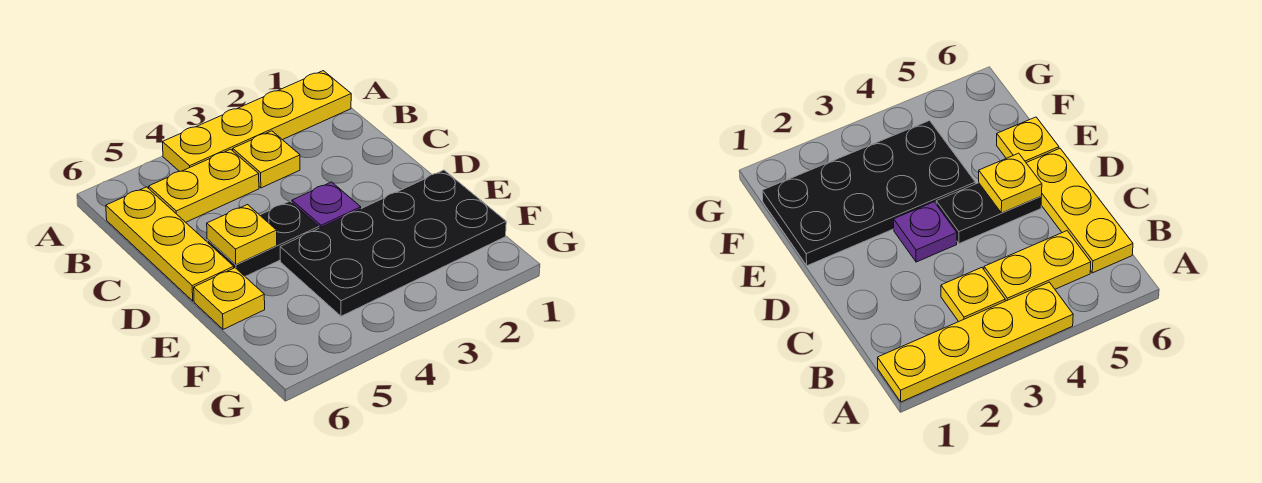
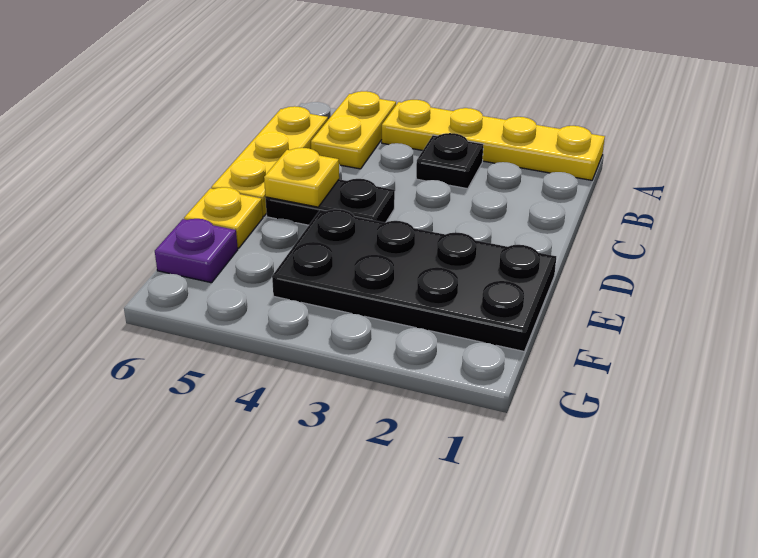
yellow 1x1 plate [233,131,300,188] -> black 1x1 plate [416,133,483,189]
yellow 1x2 plate [149,149,259,222] -> yellow 1x2 plate turned to [311,91,396,169]
purple 1x1 plate [292,182,361,228] -> purple 1x1 plate moved to [155,219,238,283]

